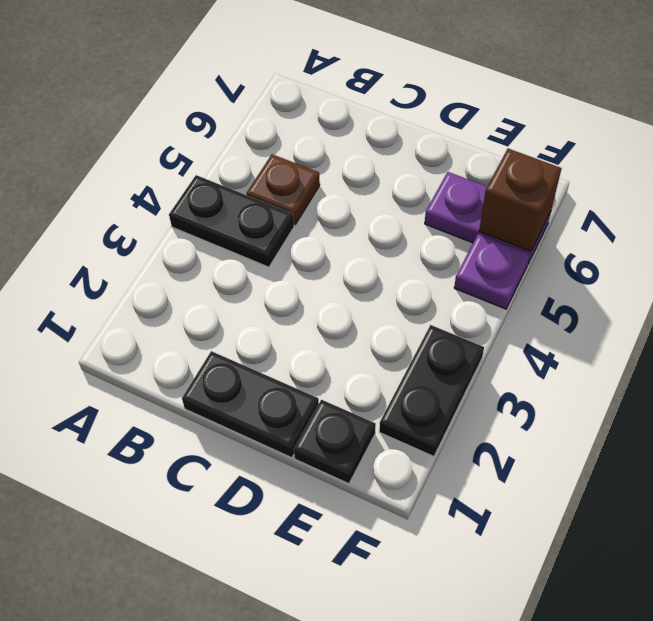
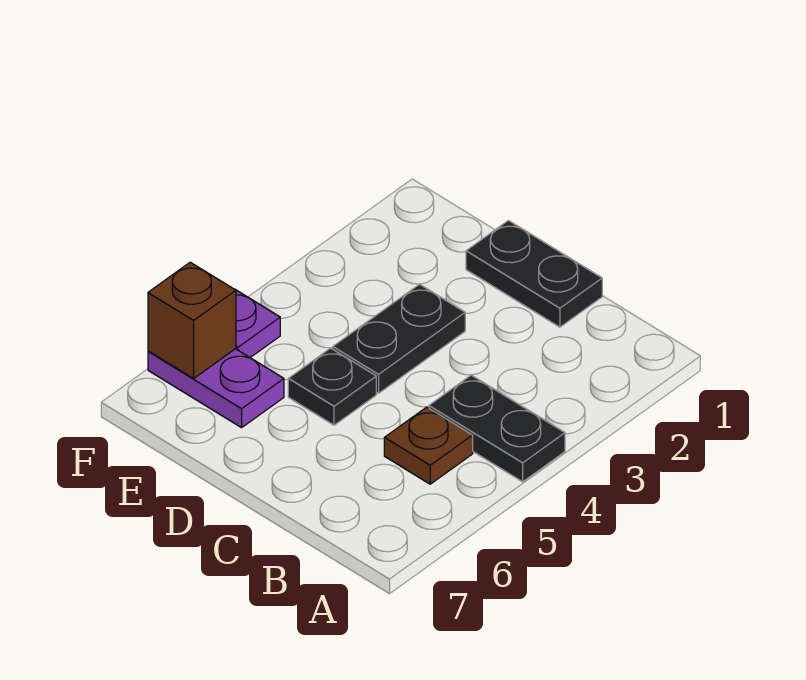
black 1x1 plate [294,400,376,484] -> black 1x1 plate moved to [288,348,376,425]
black 1x2 plate [379,325,484,456] -> black 1x2 plate moved to [333,284,465,393]

